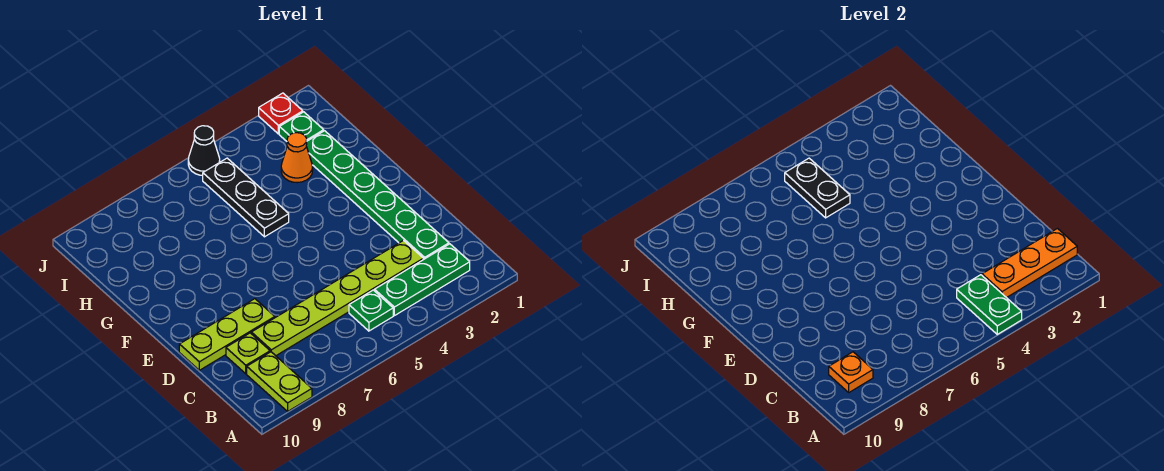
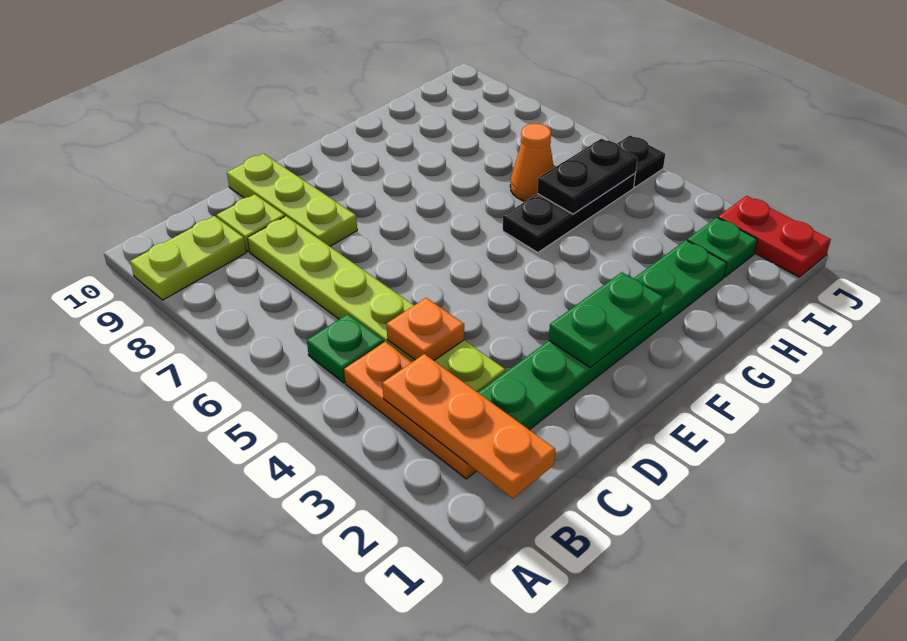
green 1x2 plate [957,275,1022,334] -> green 1x2 plate moved to [549,272,663,367]
green 1x3 plate [375,244,470,316] -> orange 1x3 plate [344,342,476,479]
orange 1x1 plate [829,352,873,392] -> orange 1x1 plate moved to [386,298,464,360]
orange 1x1 cone [281,133,313,183] -> orange 1x1 cone moved to [510,124,554,201]
red 1x1 plate [259,93,303,134] -> red 1x2 plate [718,196,831,277]
black 1x1 cone [188,126,220,175] -> black 1x1 plate [617,135,665,187]

